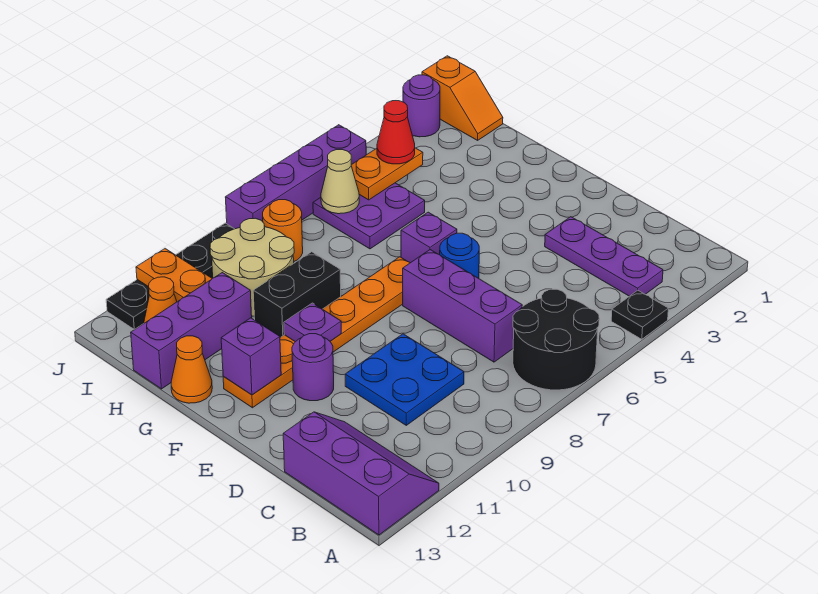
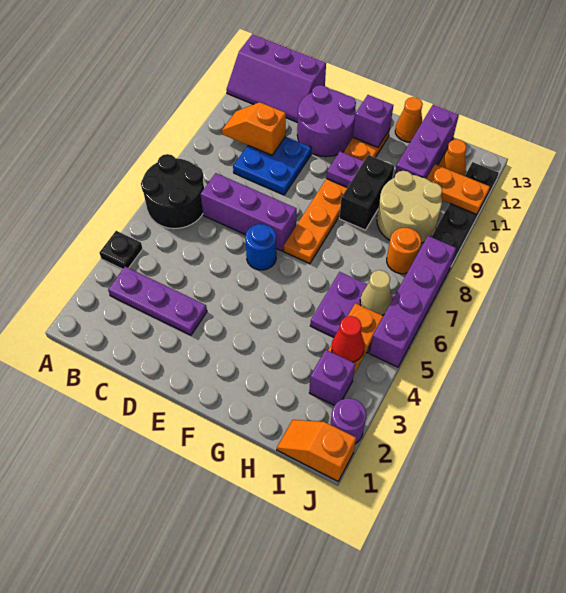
none -> orange 1x2 slope [222,102,286,155]
purple 1x1 round brick [292,334,334,401] -> purple 2x2 round brick [297,85,356,157]
purple 1x1 brick [401,212,457,263] -> purple 1x1 brick moved to [309,350,355,405]

